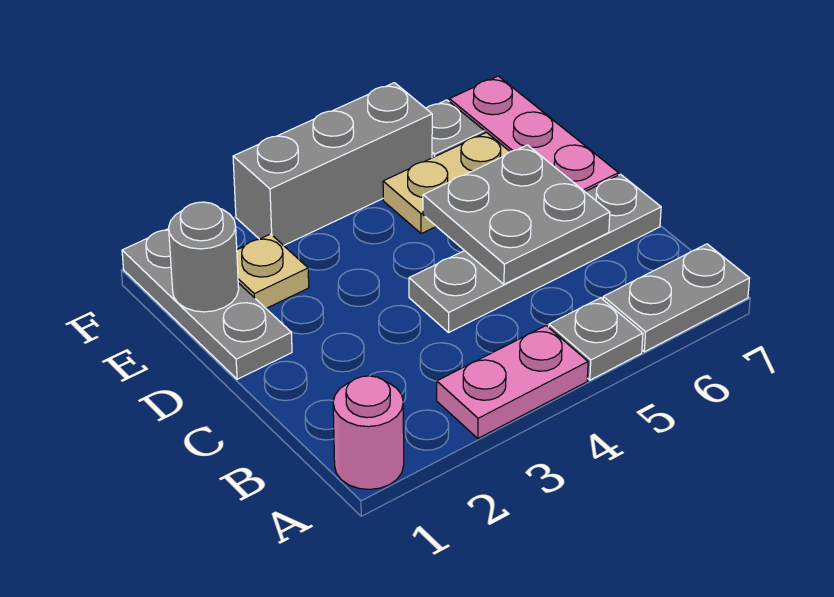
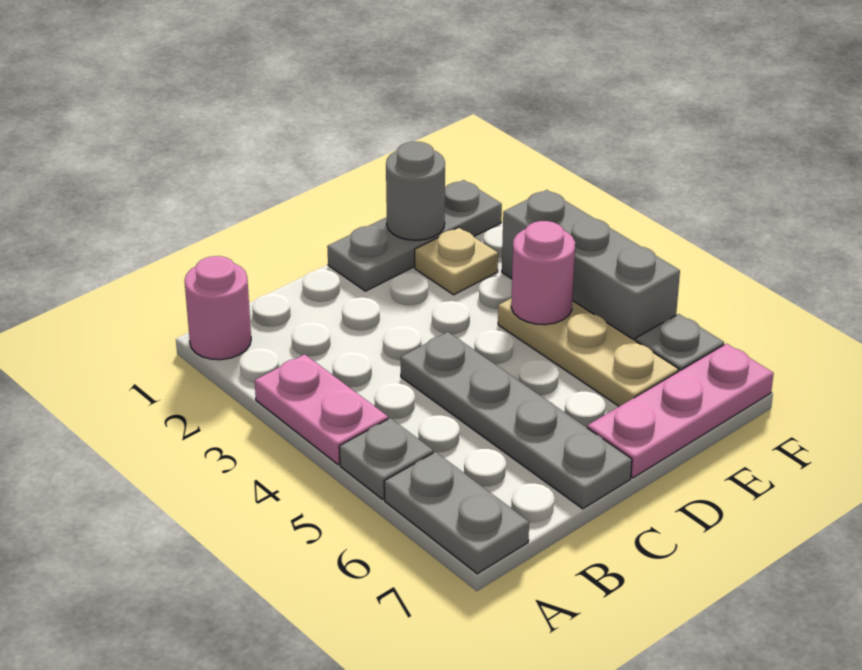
grey 2x2 plate [423,145,610,284] -> none
none -> pink 1x1 round brick [511,221,575,325]
tan 1x2 plate [383,133,510,234] -> tan 1x3 plate [498,298,679,407]

